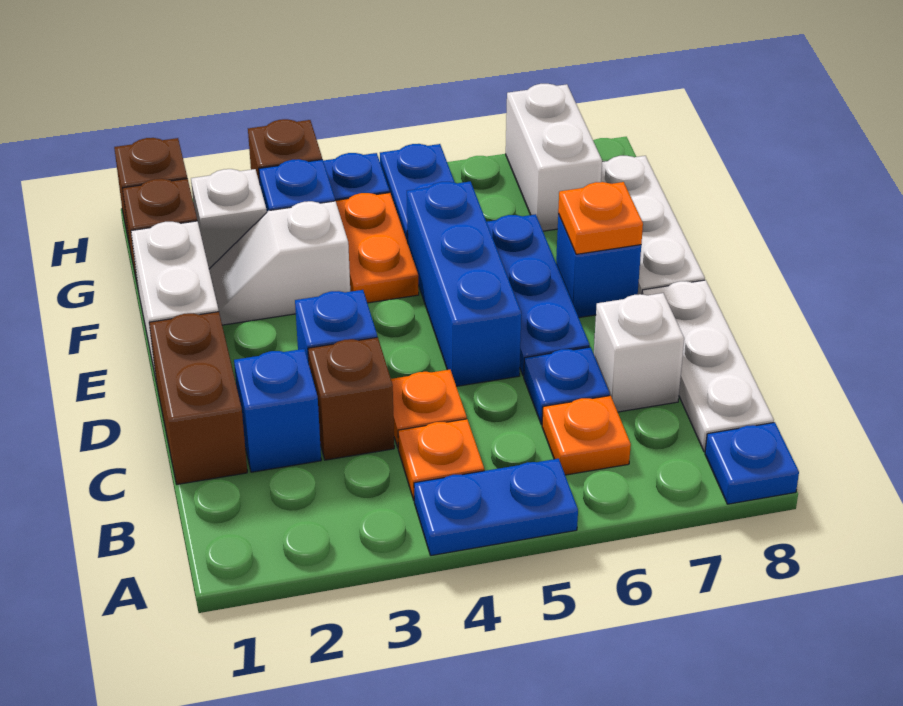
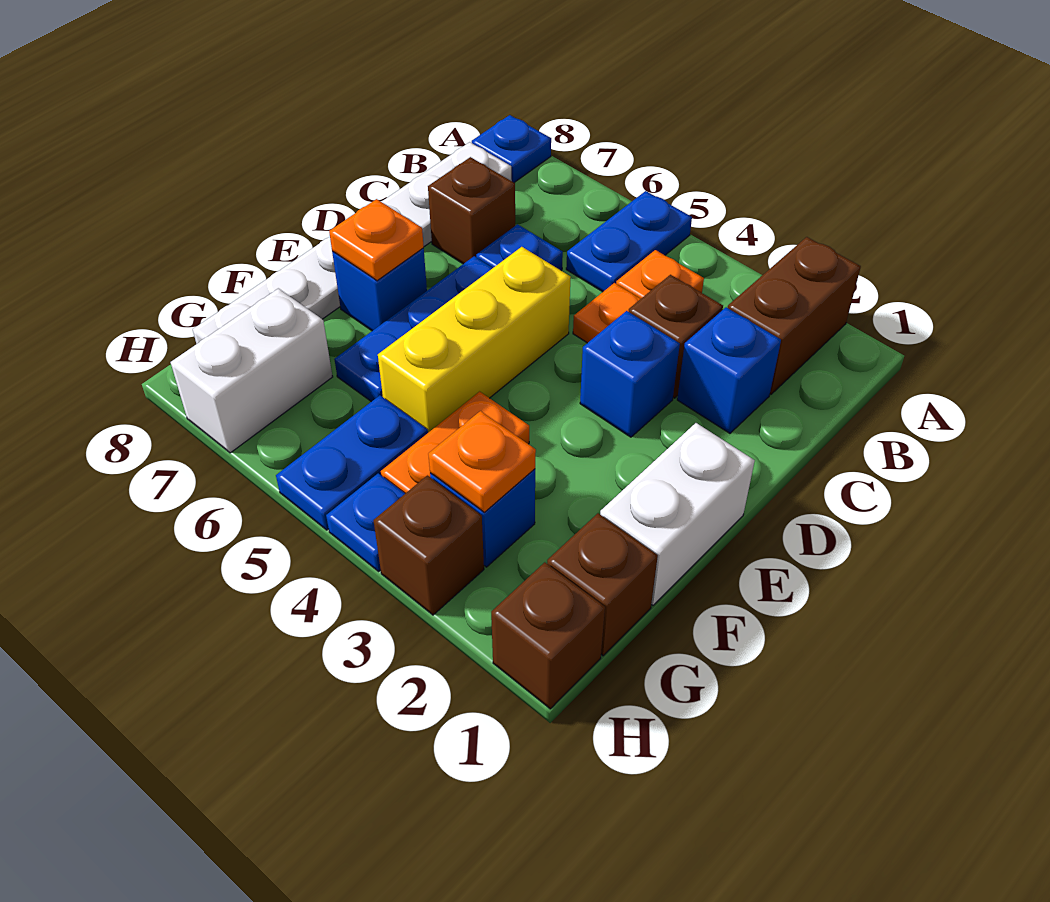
blue 1x2 plate [414,459,578,556] -> blue 1x2 plate turned to [566,191,692,292]
orange 1x1 plate [542,396,631,475] -> orange 1x1 plate moved to [428,411,536,512]
brown 1x2 brick [149,312,247,484] -> brown 1x2 brick moved to [728,237,861,394]
white 1x1 brick [594,293,684,412] -> brown 1x1 brick [428,157,515,264]
blue 1x3 brick [407,181,521,386] -> yellow 1x3 brick [378,247,571,433]
white 1x2 slope [209,201,350,325] -> none
white 1x1 brick [191,169,267,269] -> none

